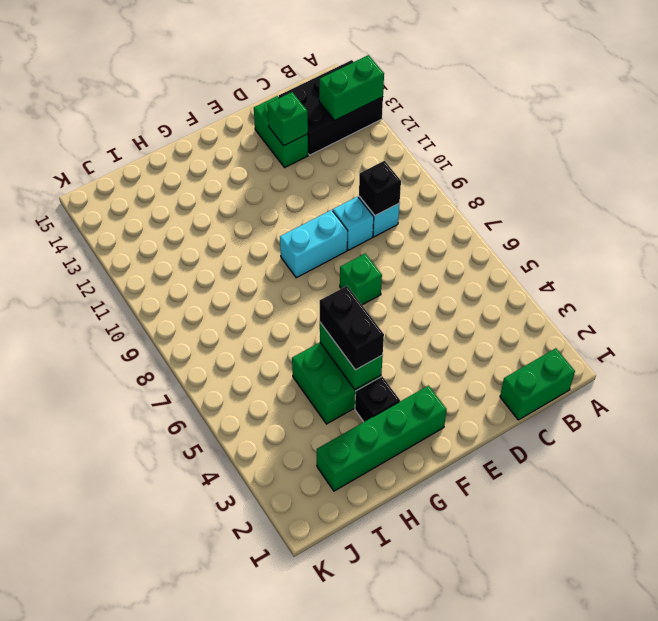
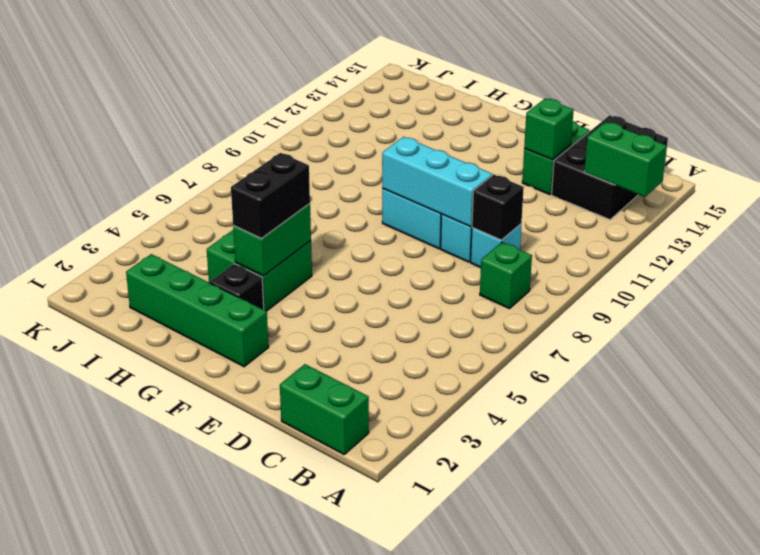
black 2x3 brick [279,60,383,155] -> black 2x3 brick turned to [552,115,668,220]
none -> cyan 1x3 brick [382,137,492,227]
green 1x1 brick [340,253,382,305] -> green 1x1 brick moved to [480,242,532,309]

